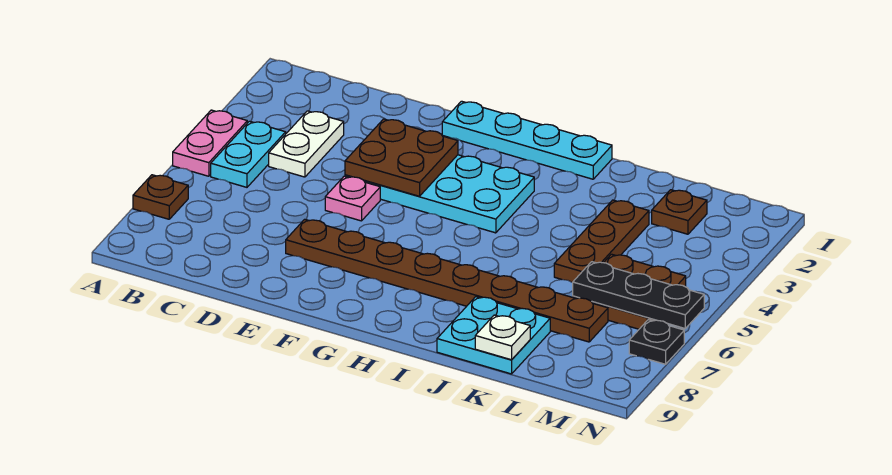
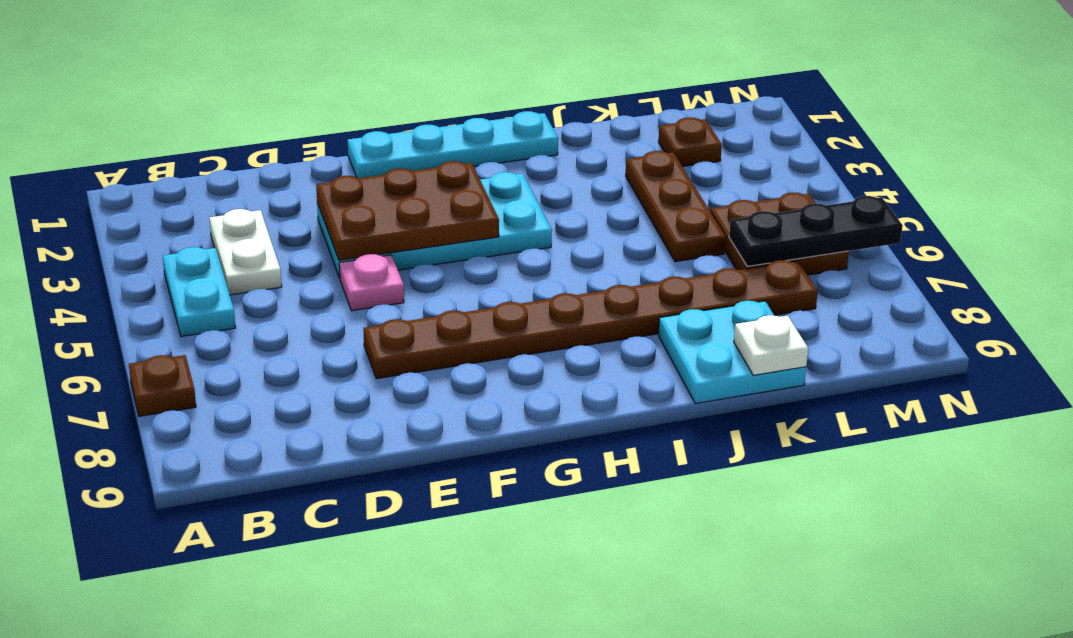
pink 1x2 plate [173,110,247,176] -> none
brown 2x2 plate [345,119,458,196] -> brown 2x3 plate [316,161,499,260]
black 1x1 plate [629,320,684,364] -> none

